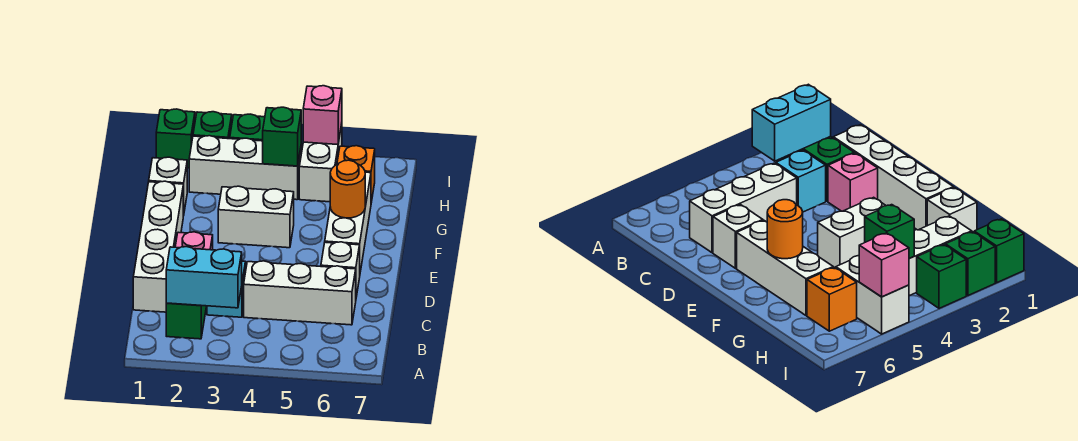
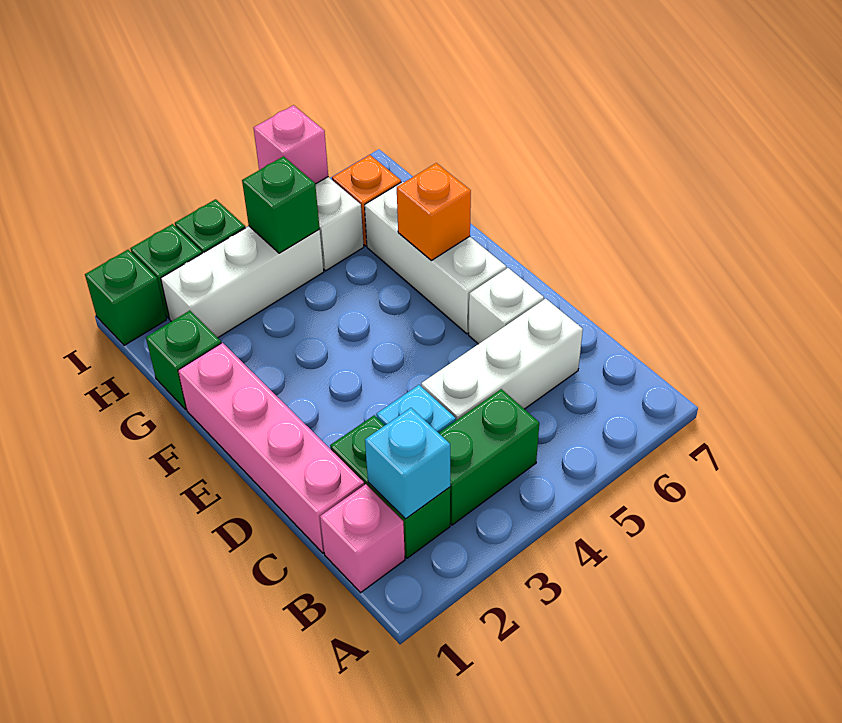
cyan 1x2 brick [166,247,242,308] -> cyan 1x1 brick [365,408,450,519]
none -> green 1x2 brick [439,389,539,525]
white 1x4 brick [133,181,183,312] -> pink 1x4 brick [178,343,364,553]
pink 1x1 brick [175,232,213,250] -> pink 1x1 brick moved to [320,484,405,593]
white 1x2 brick [218,186,294,248] -> none
orange 1x1 round brick [330,160,365,218] -> orange 1x1 brick [397,163,471,261]
white 1x1 brick [149,157,187,216] -> green 1x1 brick [146,311,221,409]

